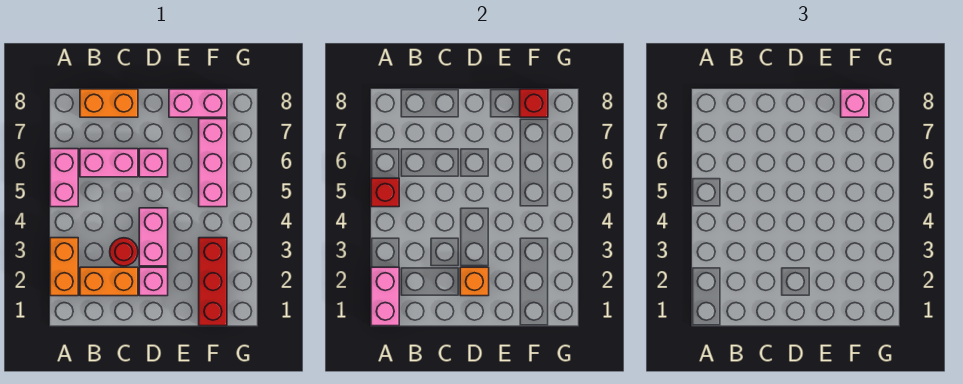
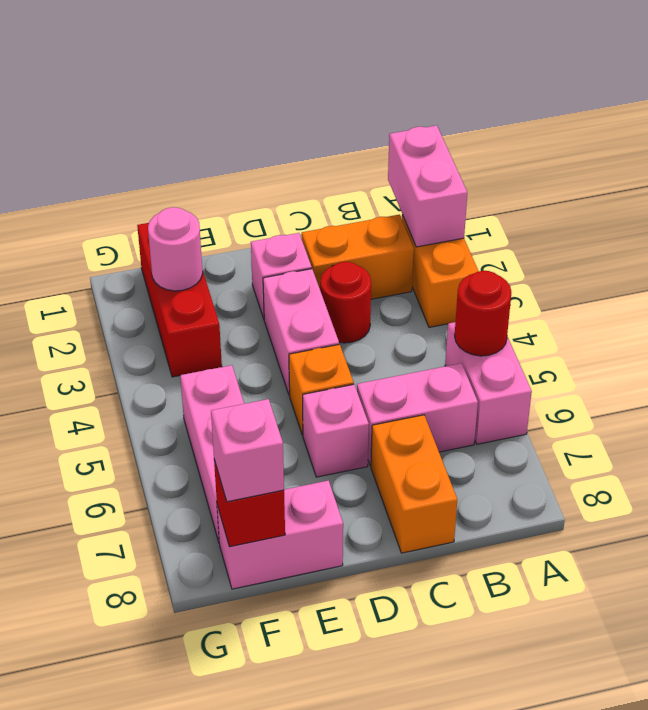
red 1x1 brick [371,178,399,207] -> red 1x1 round brick [455,271,511,356]
orange 1x2 brick [80,89,138,117] -> orange 1x2 brick turned to [371,415,457,553]
orange 1x1 brick [460,267,489,296] -> orange 1x1 brick moved to [289,344,354,435]
none -> pink 1x1 round brick [148,207,203,291]

